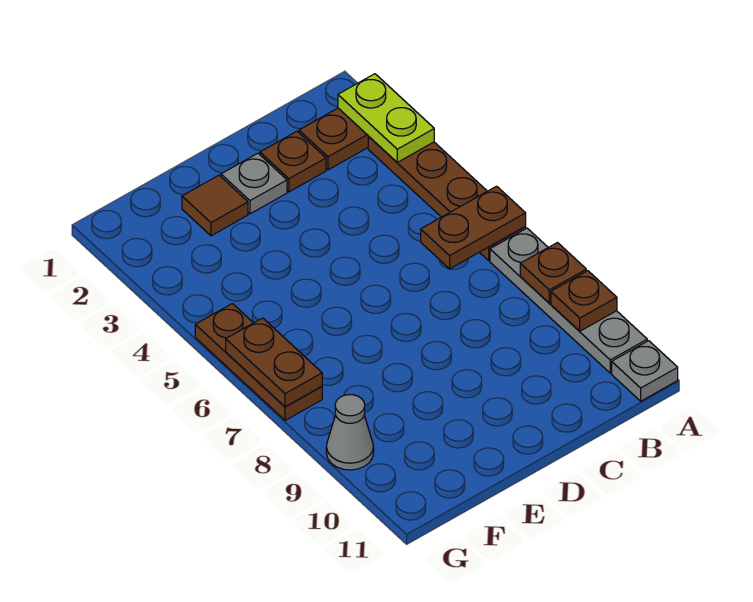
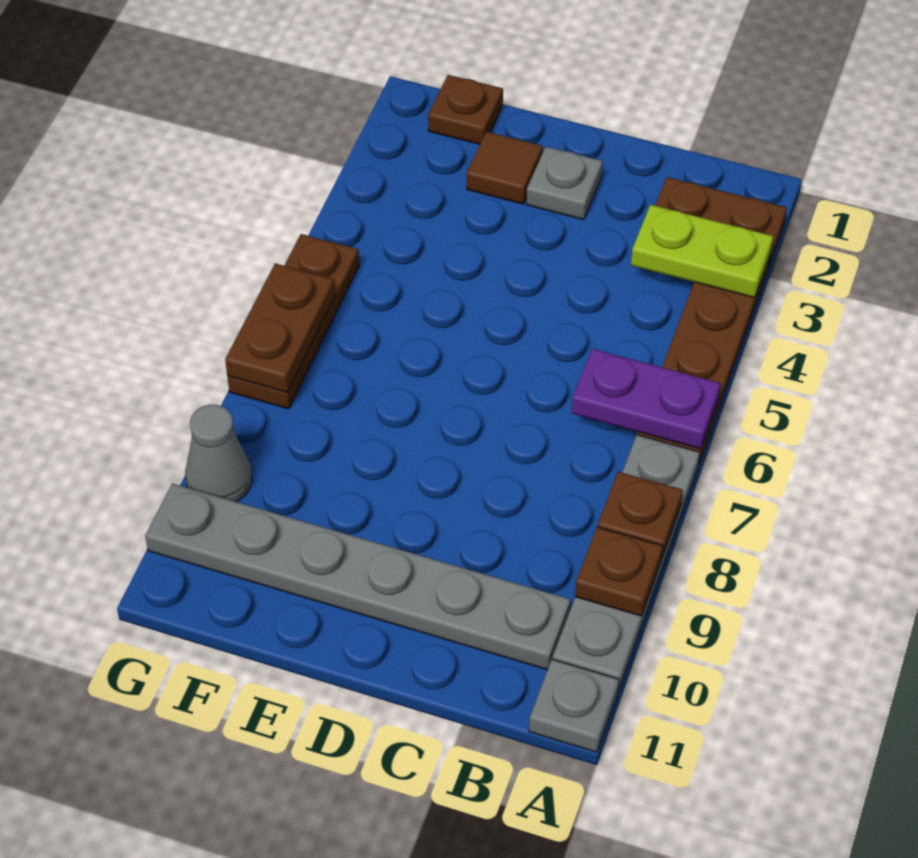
lime 1x2 plate [338,74,434,162] -> lime 1x2 plate turned to [631,205,773,298]
brown 1x2 plate [421,186,526,269] -> purple 1x2 plate [572,349,721,449]
none -> grey 1x6 plate [145,483,571,670]
brown 1x1 plate [260,131,326,192] -> brown 1x1 plate moved to [428,75,503,144]

